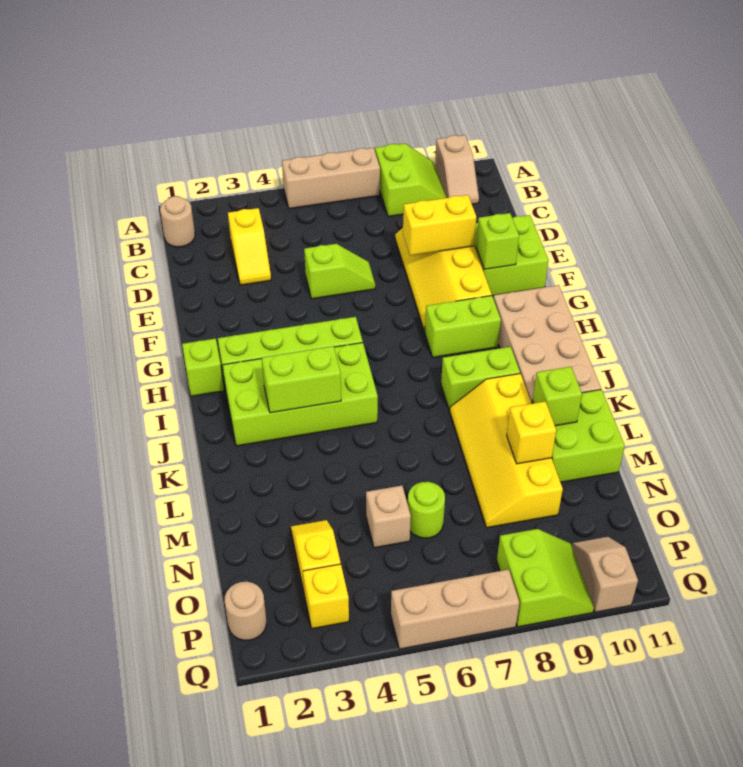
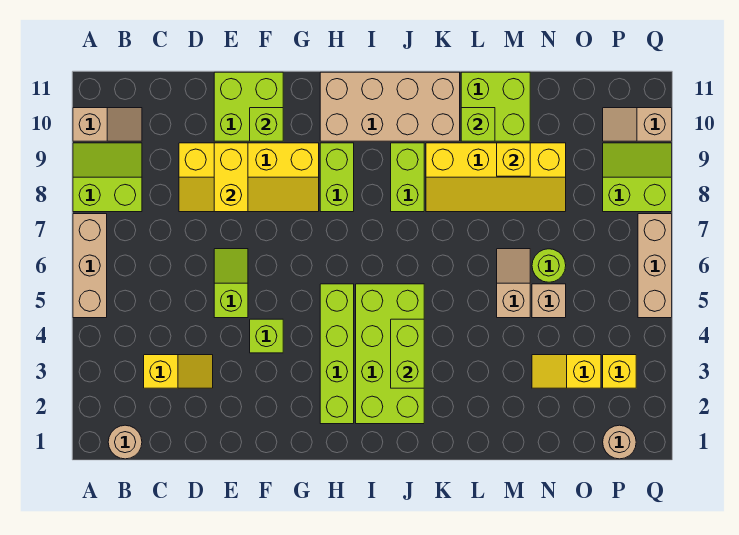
lime 1x1 brick [182,338,224,396] -> lime 1x1 brick moved to [250,319,283,353]
none -> tan 1x2 slope [497,249,530,318]

